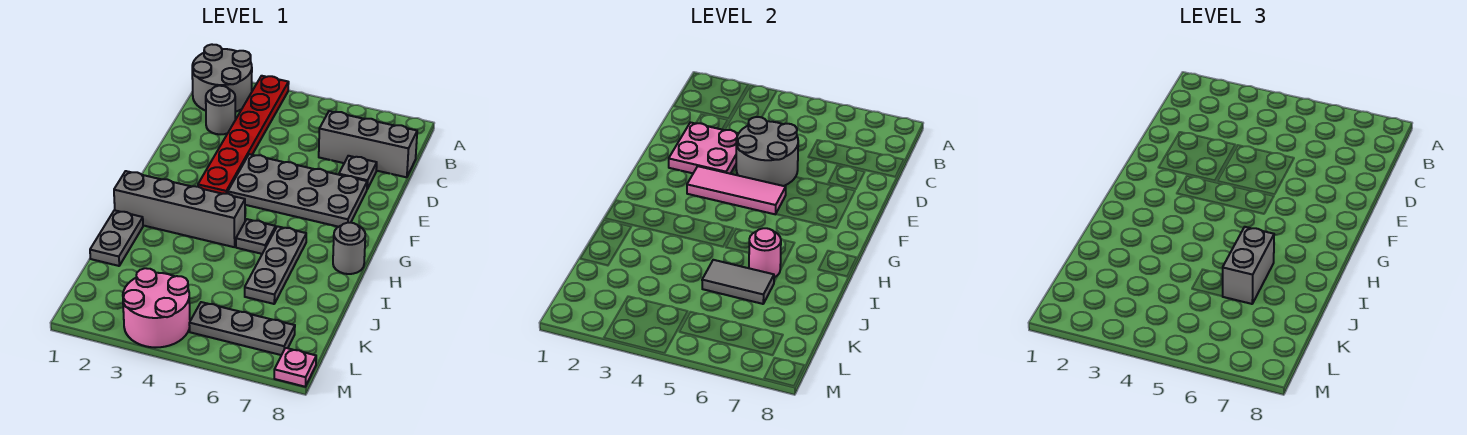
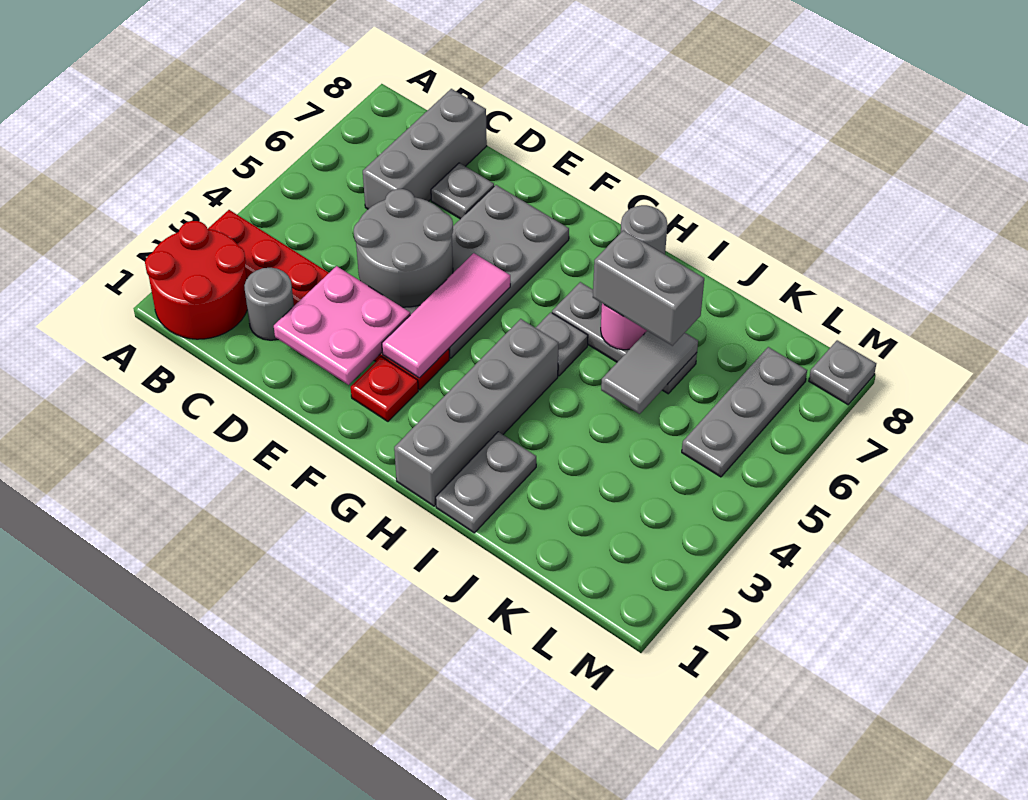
grey 2x2 round brick [192,44,252,112] -> red 2x2 round brick [145,221,247,339]
none -> red 1x1 plate [351,357,418,421]
grey 1x2 plate [90,210,143,266] -> grey 1x2 plate turned to [436,432,536,533]
pink 2x2 round brick [123,268,190,347] -> none
pink 1x1 plate [274,348,316,387] -> grey 1x1 plate [809,340,876,405]

